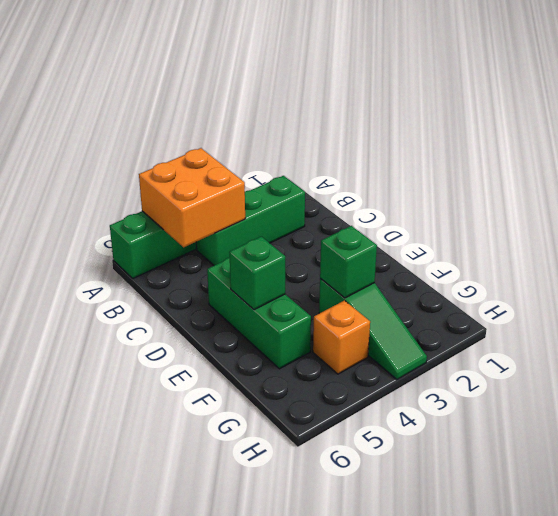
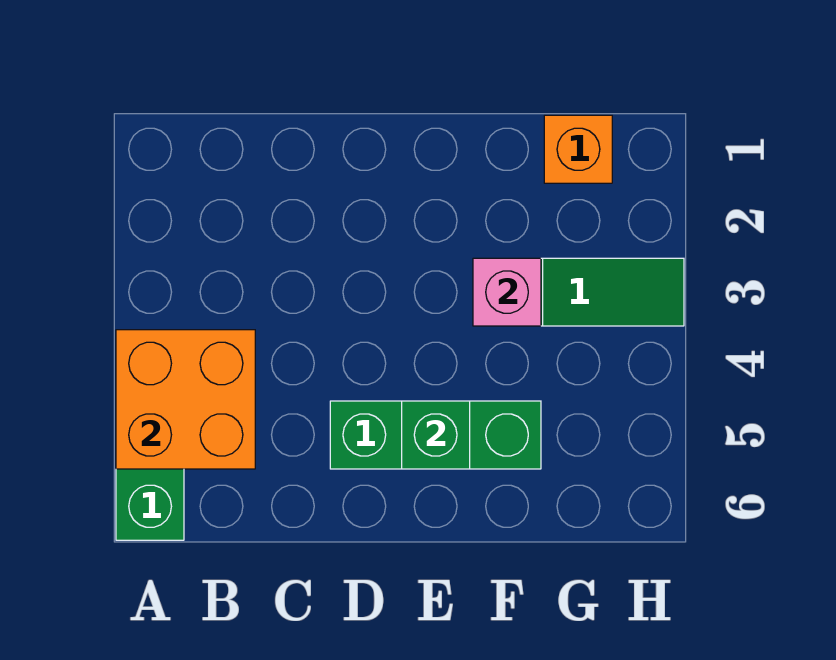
green 1x3 brick [196,176,305,265] -> none
green 1x1 brick [320,226,377,298] -> pink 1x1 brick [473,258,541,326]
orange 1x1 brick [313,301,370,374] -> orange 1x1 brick moved to [544,115,612,183]

